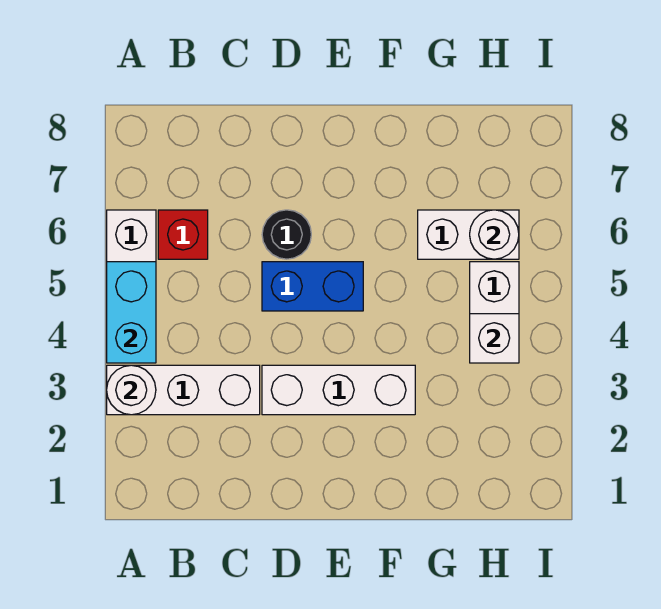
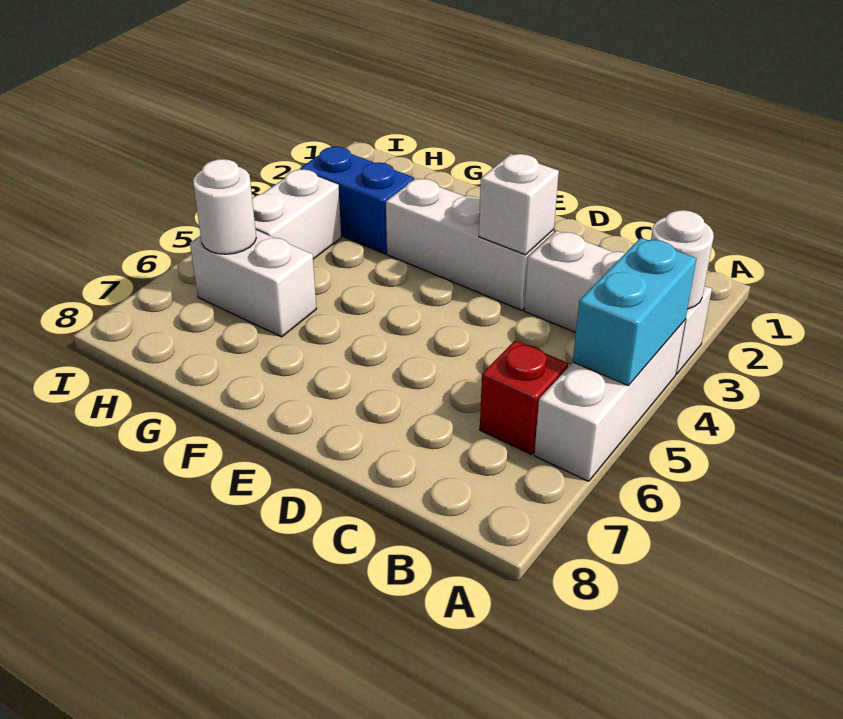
blue 1x2 brick [262,262,363,311] -> blue 1x2 brick moved to [300,147,414,254]
black 1x1 round brick [262,210,311,259] -> none
white 1x1 brick [470,314,519,363] -> white 1x1 brick moved to [479,154,559,255]

